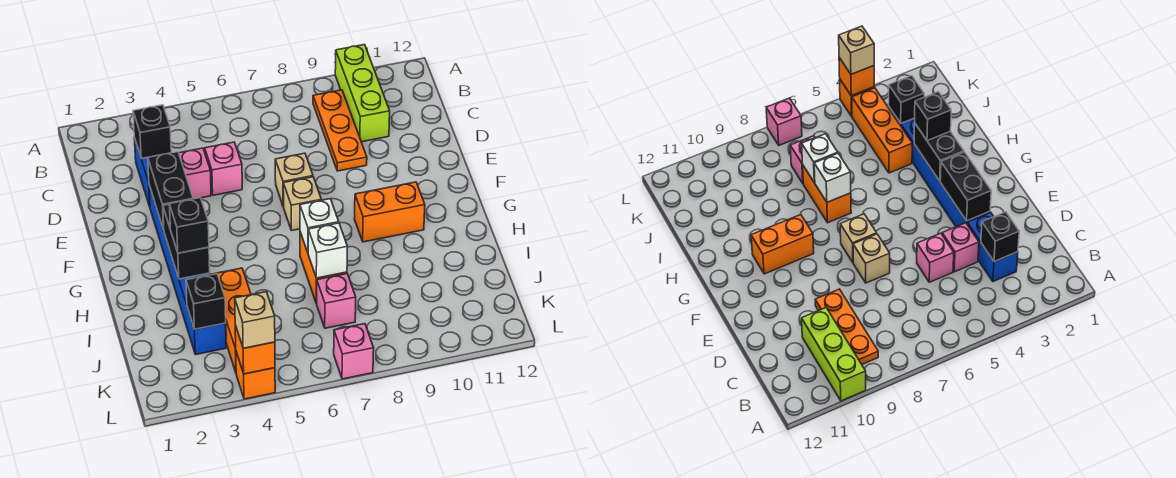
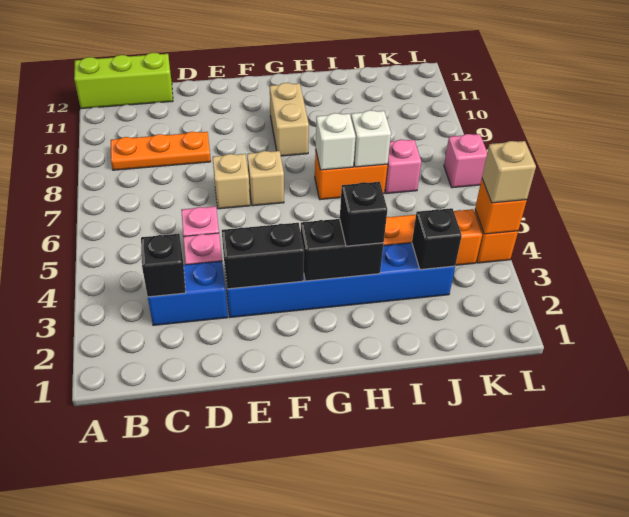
lime 1x3 brick [335,45,390,142] -> lime 1x3 brick moved to [74,53,173,109]
orange 1x2 brick [354,182,425,242] -> tan 1x2 brick [270,83,309,156]

